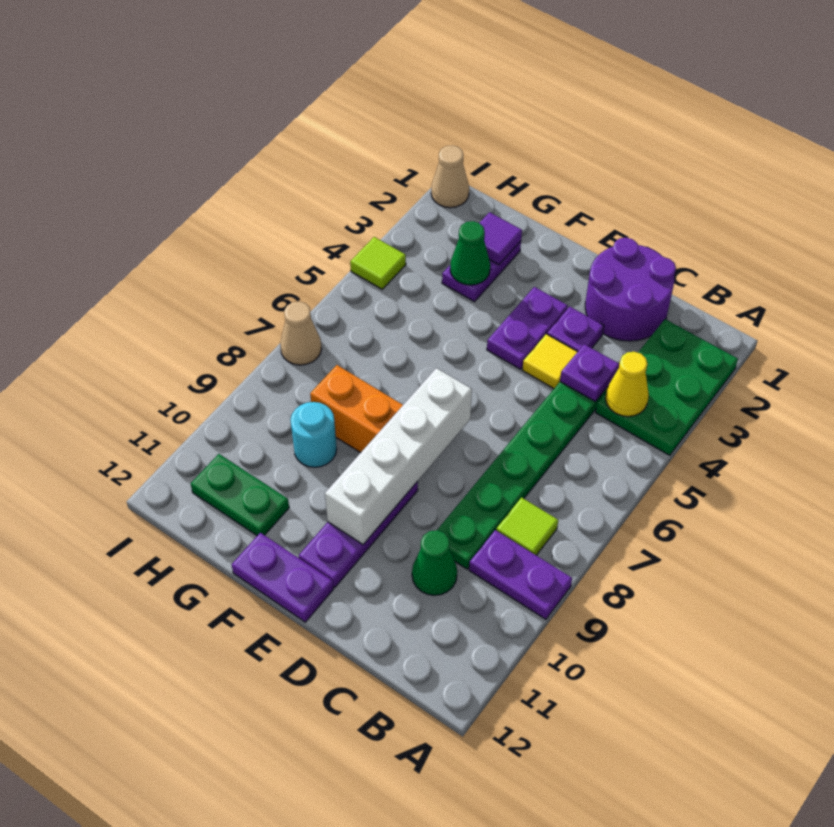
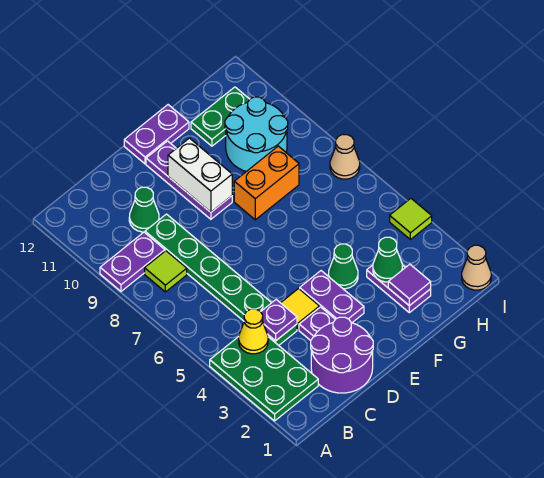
white 1x4 brick [325,368,472,544] -> white 1x2 brick [168,138,232,212]
none -> green 1x1 cone [328,244,358,289]
cyan 1x1 round brick [291,402,337,467] -> cyan 2x2 round brick [225,97,288,172]

